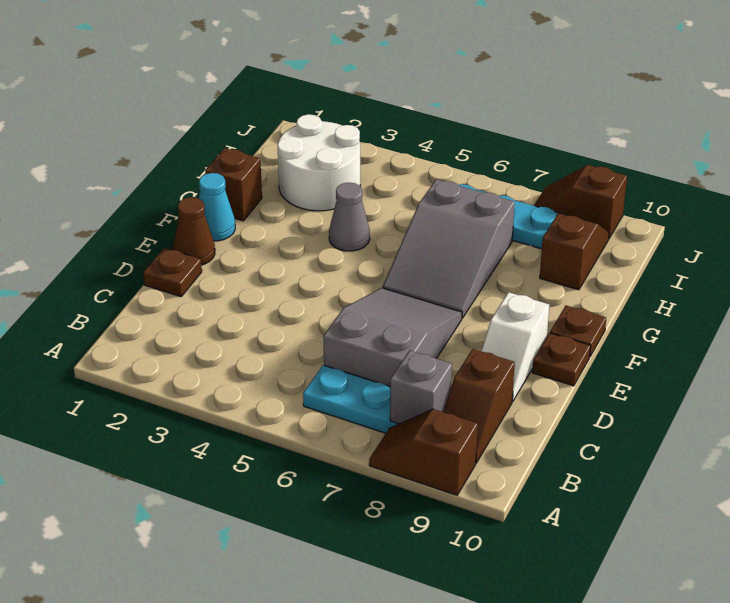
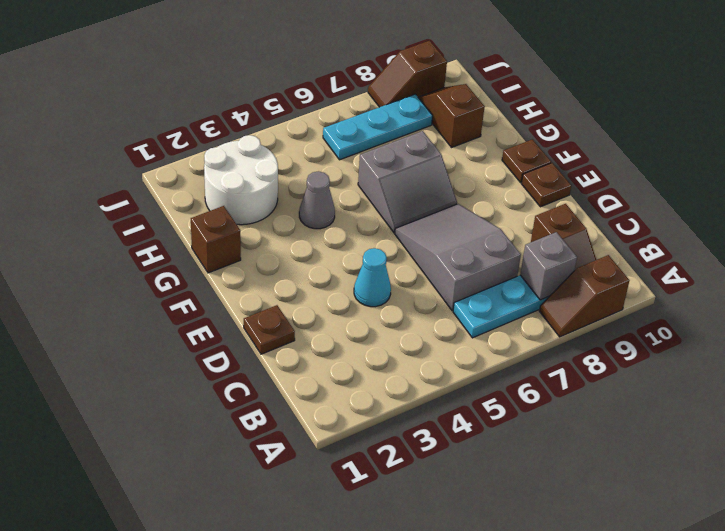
white 1x2 slope [481,292,549,402] -> none
brown 1x1 cone [173,197,215,265] -> none
cyan 1x1 cone [199,173,235,241] -> cyan 1x1 cone moved to [354,248,391,307]
grey 2x3 slope [383,179,515,318] -> grey 2x2 slope [358,131,457,233]

